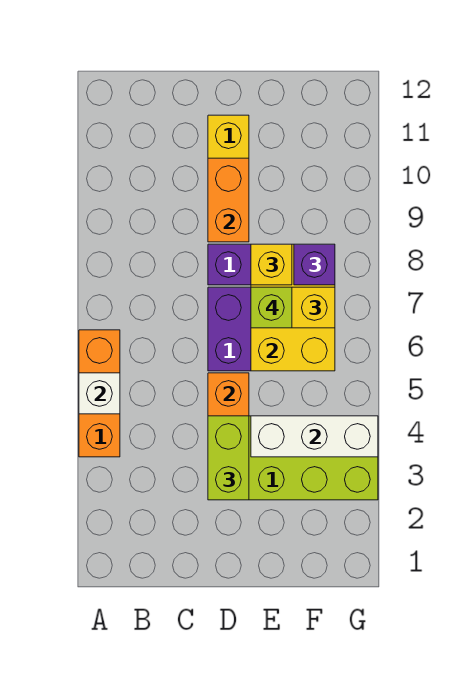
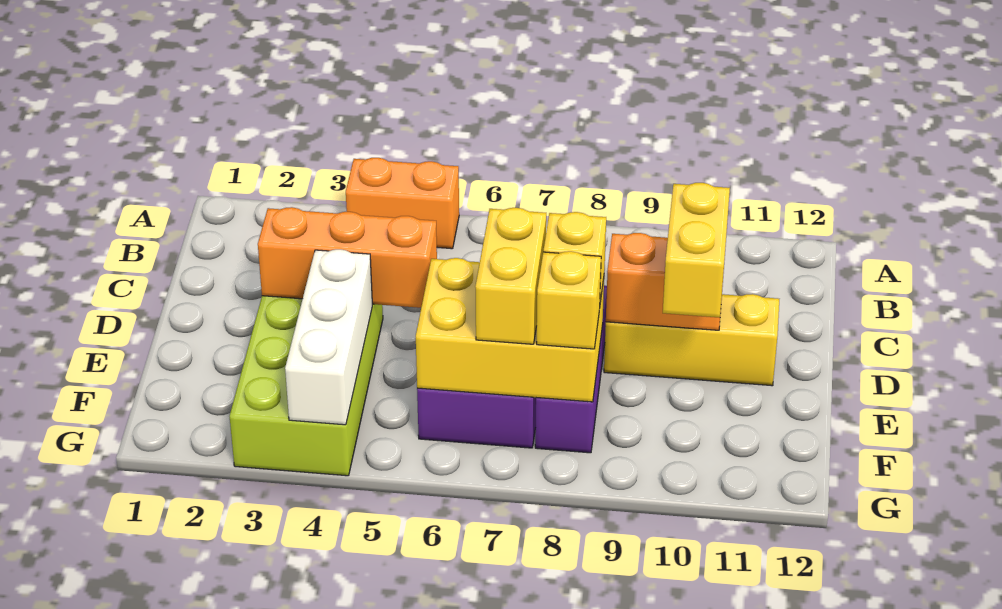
orange 1x3 brick [79,330,120,457] -> orange 1x2 brick [346,158,459,249]
white 1x1 brick [79,373,120,414] -> none
lime 1x2 brick [208,416,249,500] -> none
none -> yellow 1x2 brick [663,183,730,318]
lime 1x1 brick [251,287,292,328] -> none
purple 1x1 brick [294,244,335,285] -> yellow 1x1 brick [537,251,601,349]

